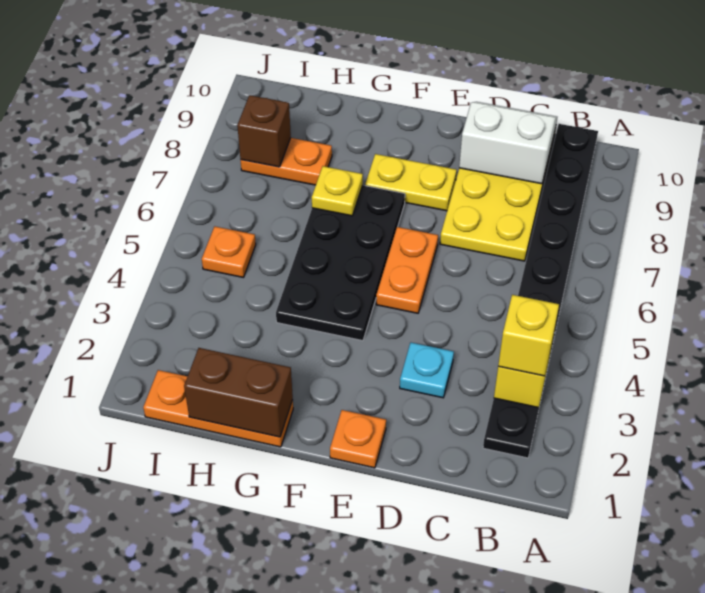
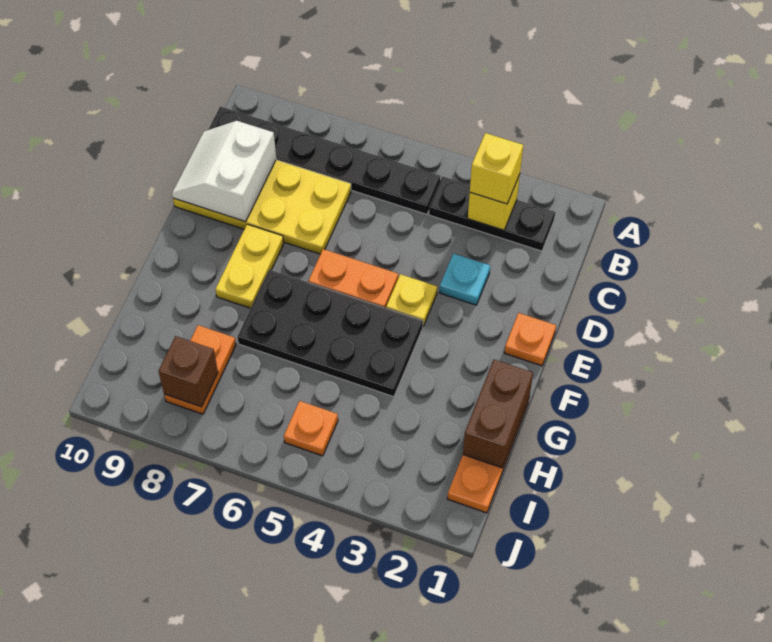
yellow 1x1 plate [312,166,363,216] -> yellow 1x1 plate moved to [386,274,437,326]

